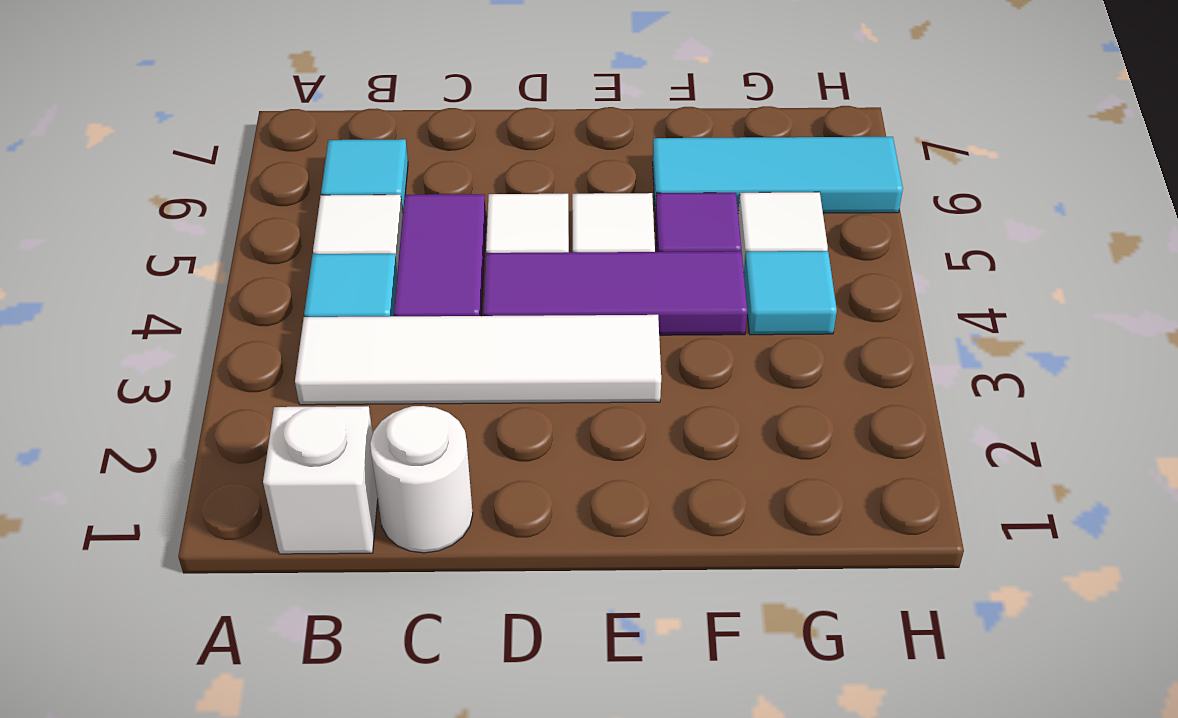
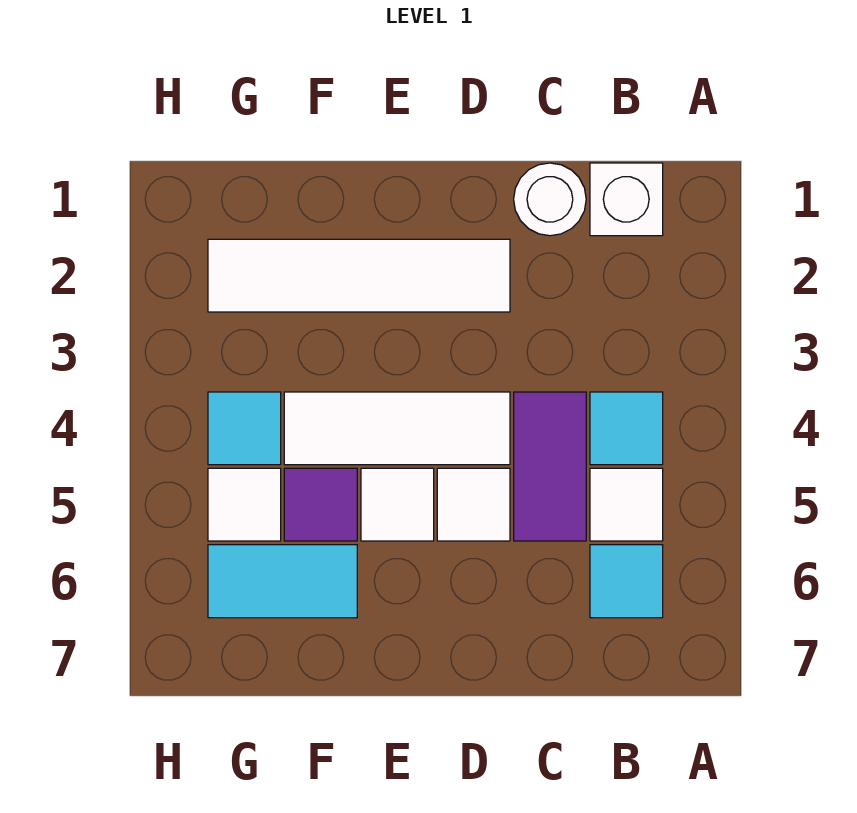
white 1x4 tile [295,315,661,405] -> white 1x4 tile moved to [208,239,510,312]
purple 1x3 tile [483,251,747,335] -> white 1x3 tile [284,392,510,465]
cyan 1x3 tile [653,137,903,213] -> cyan 1x2 tile [208,545,357,618]

